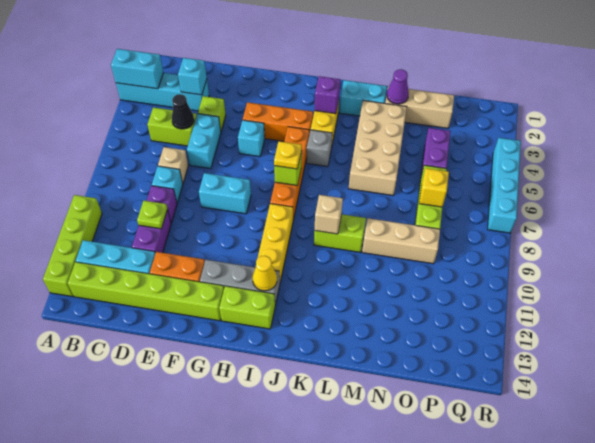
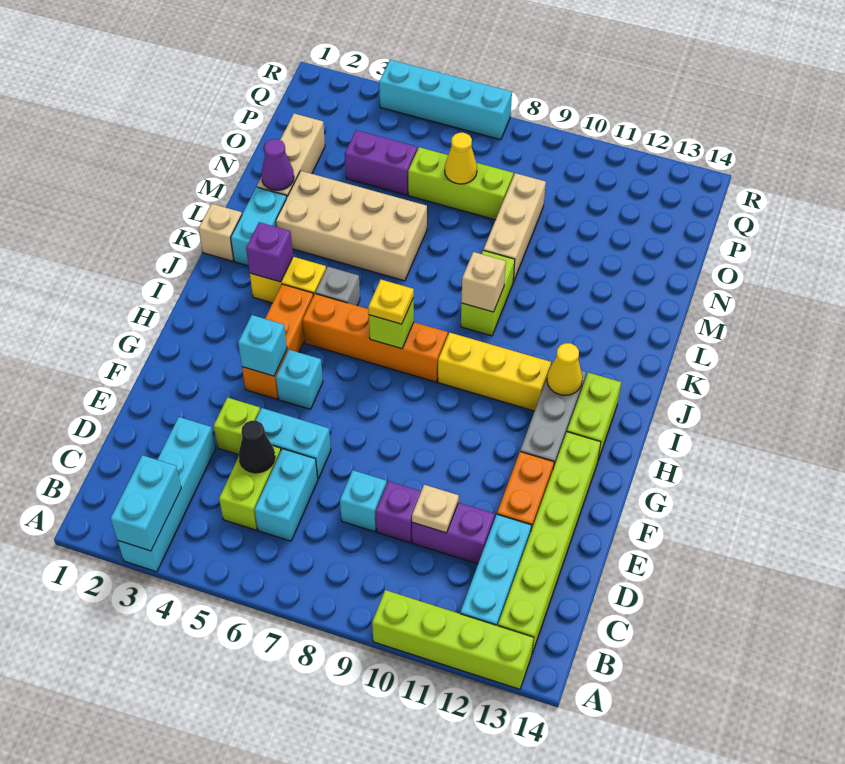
cyan 1x1 brick [178,58,207,95] -> cyan 1x1 brick moved to [238,315,287,376]
tan 1x1 brick [158,147,188,183] -> tan 1x1 brick moved to [199,204,242,261]
lime 1x1 plate [137,201,167,229] -> tan 1x1 plate [412,485,459,533]
cyan 1x2 brick [199,173,251,214] -> cyan 1x2 brick moved to [255,449,318,541]
yellow 1x1 brick [419,168,449,207] -> yellow 1x1 cone [445,133,477,184]

